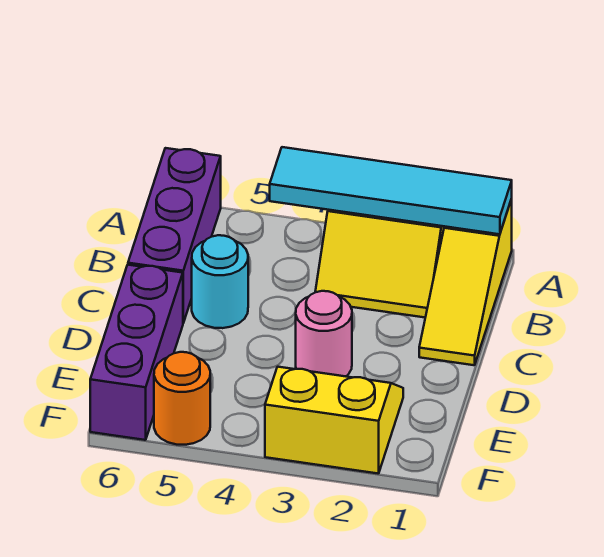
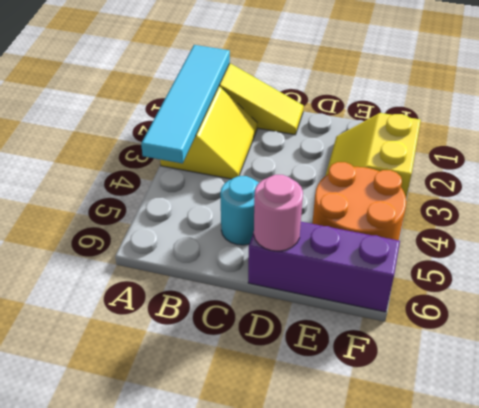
purple 1x3 brick [128,148,221,323] -> none
pink 1x1 round brick [296,291,352,376] -> pink 1x1 round brick moved to [254,175,303,251]
orange 1x1 round brick [154,352,210,445] -> orange 2x2 round brick [312,162,406,240]

